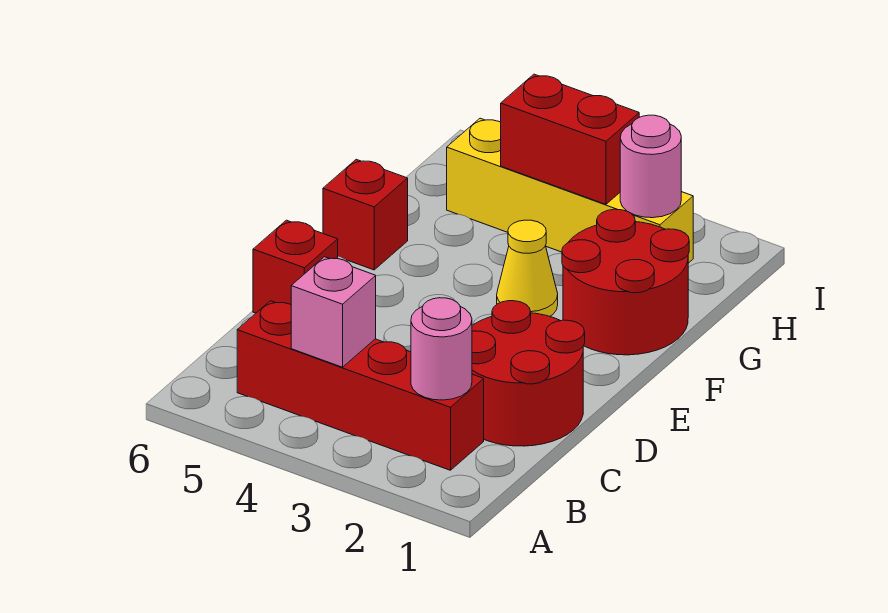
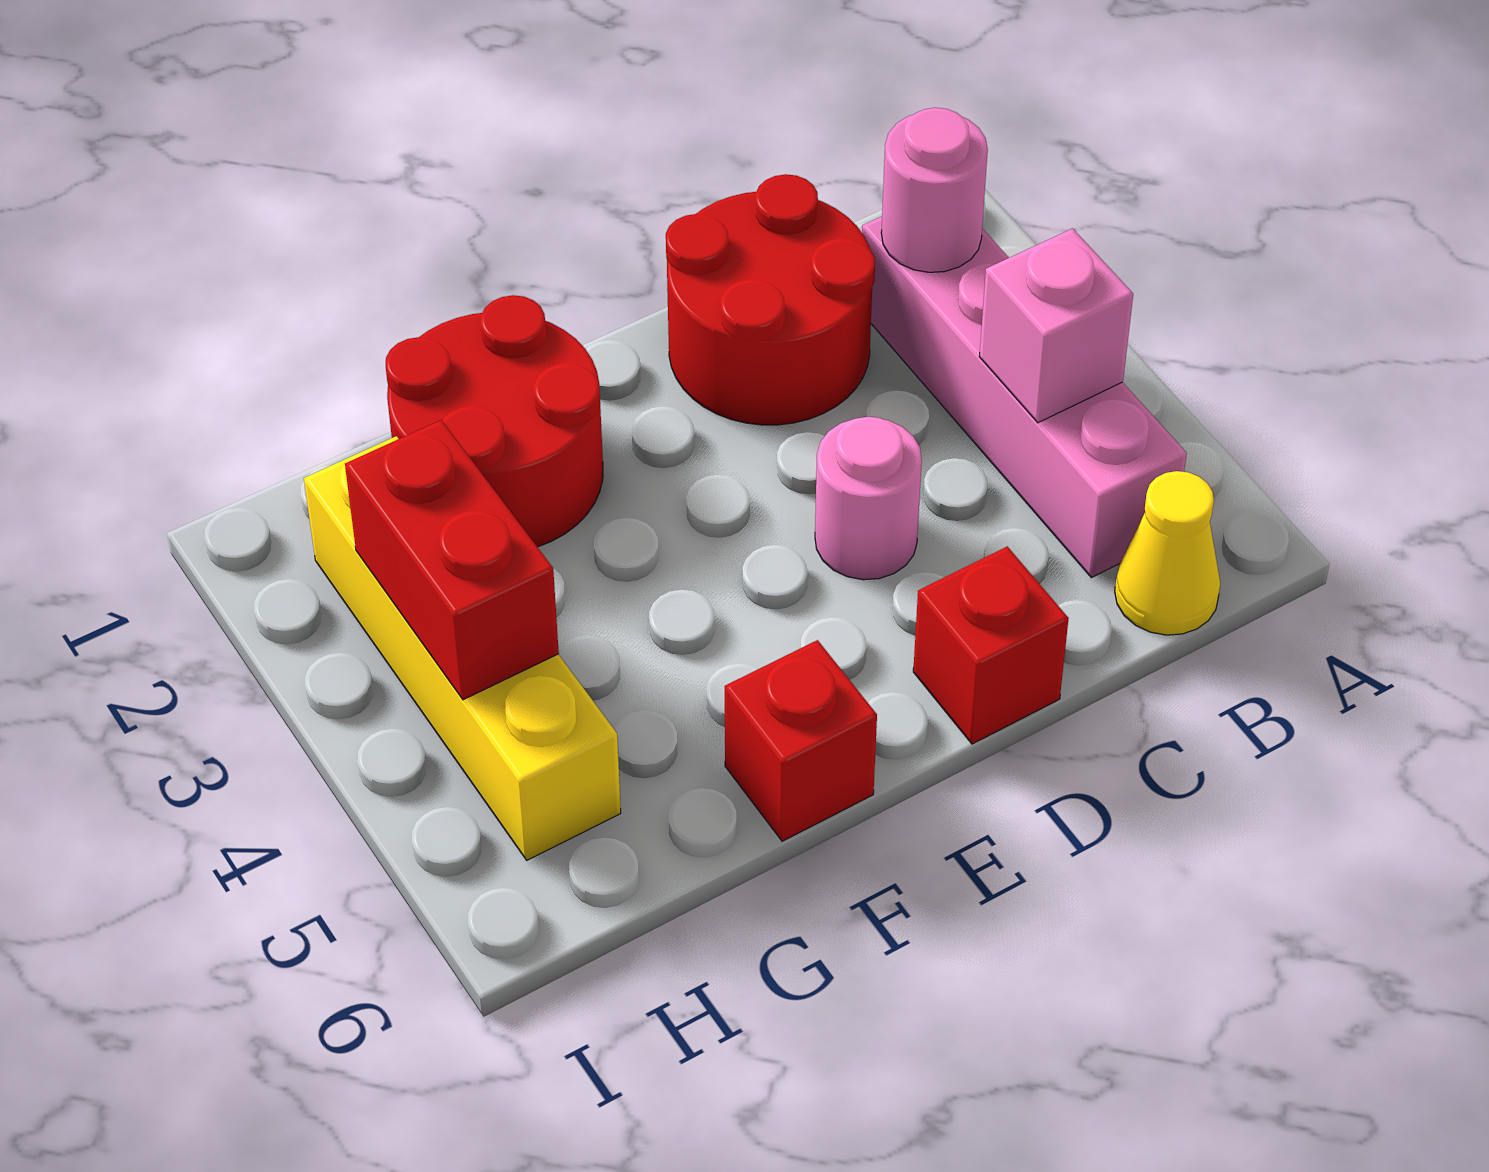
red 1x4 brick [237,301,484,470] -> pink 1x4 brick [862,217,1187,578]
yellow 1x1 cone [497,220,558,316] -> yellow 1x1 cone moved to [1115,471,1220,635]
pink 1x1 round brick [620,115,681,218] -> pink 1x1 round brick moved to [815,417,922,580]

